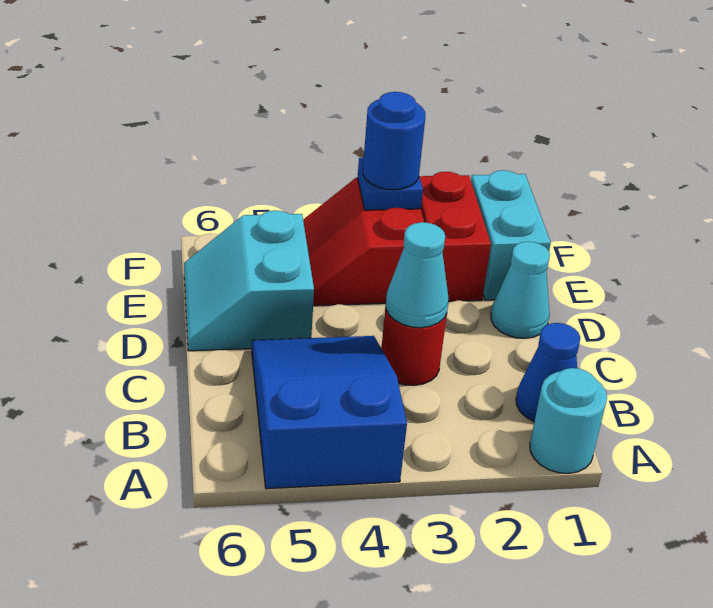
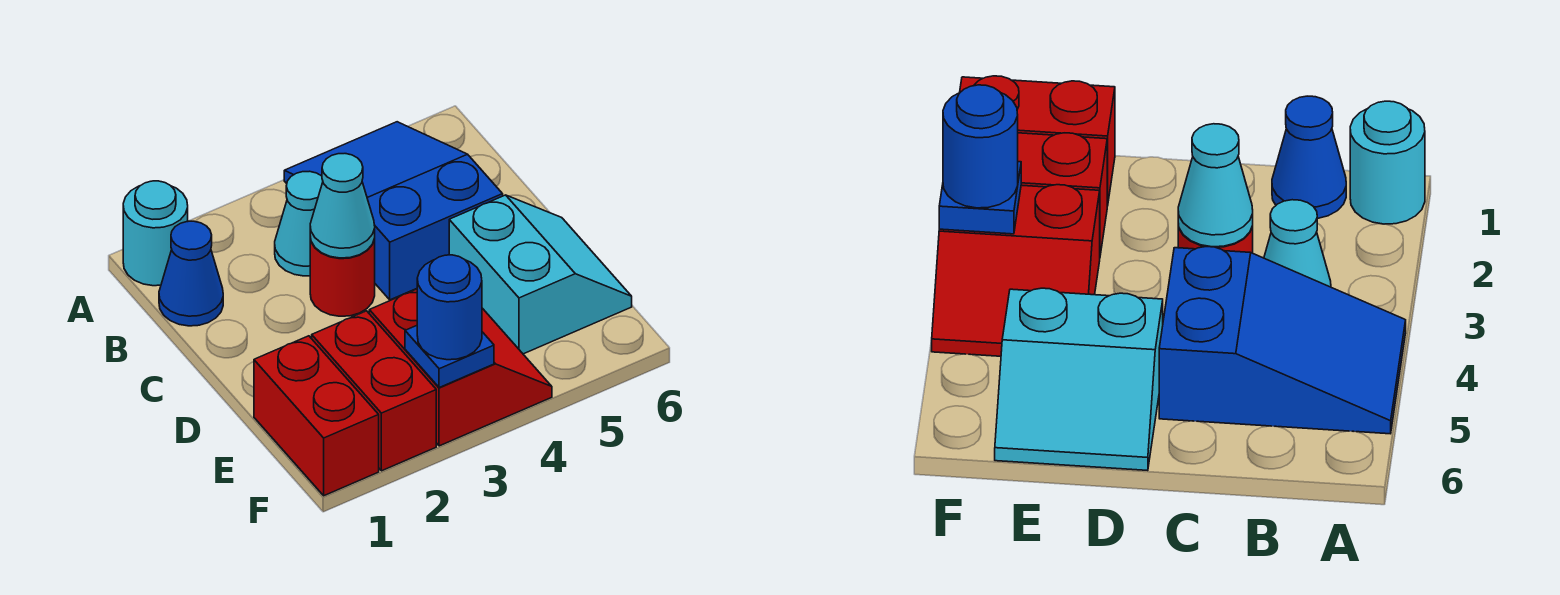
blue 2x3 slope [252,336,407,489] -> blue 2x3 slope turned to [284,122,503,300]
cyan 1x1 cone [491,242,550,338] -> cyan 1x1 cone moved to [275,171,323,276]
cyan 1x2 brick [471,170,551,300] -> red 1x2 brick [254,336,379,496]

